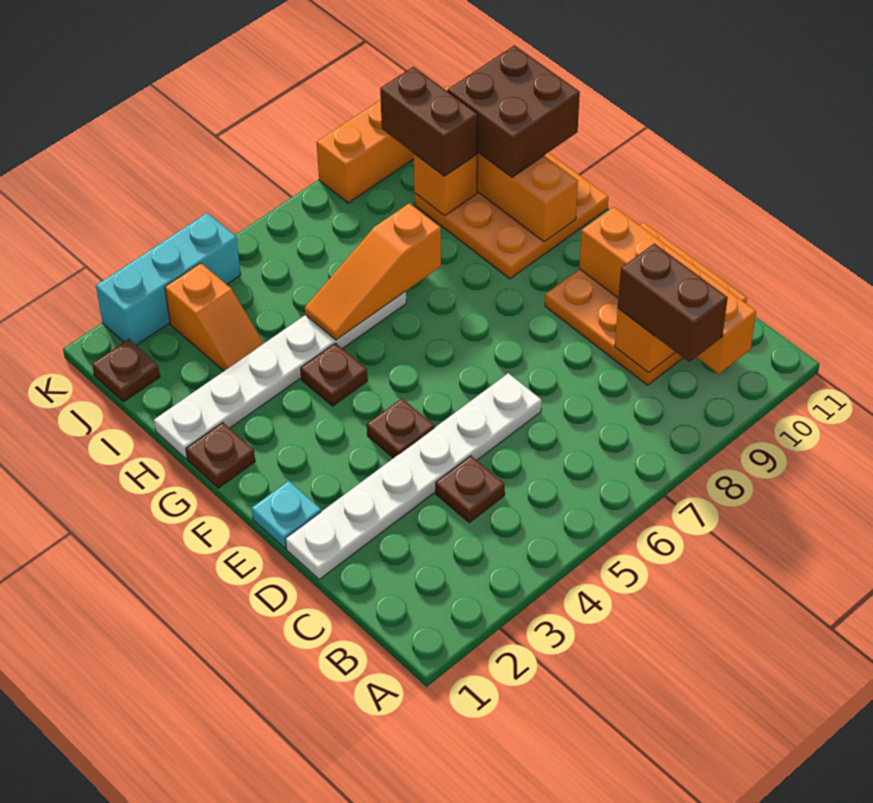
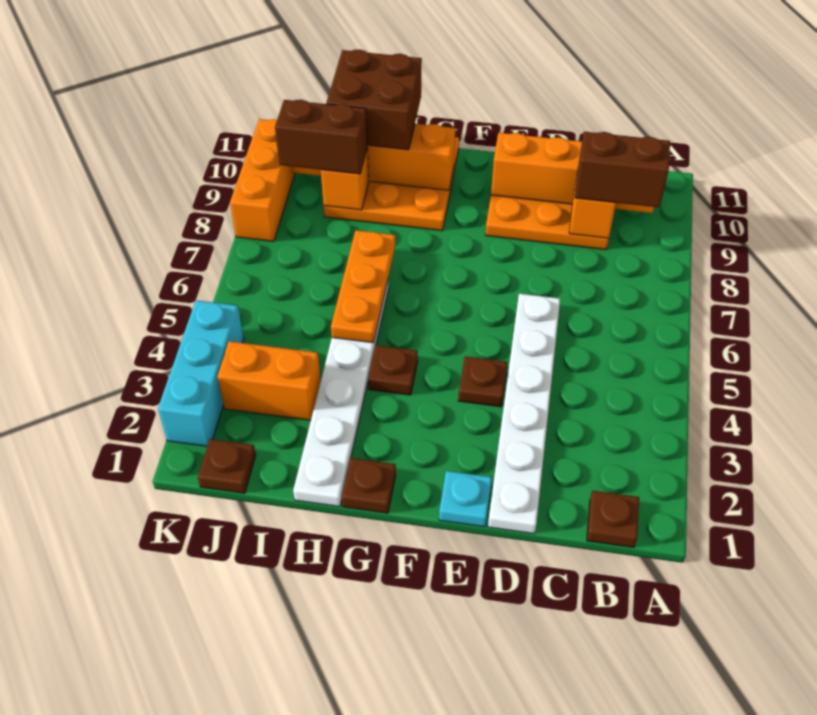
brown 1x1 plate [436,456,505,522] -> brown 1x1 plate moved to [587,491,639,547]
orange 1x3 slope [305,203,441,340] -> orange 1x3 plate [331,230,395,343]
orange 1x2 slope [165,263,264,371] -> orange 1x2 brick [218,341,321,420]

